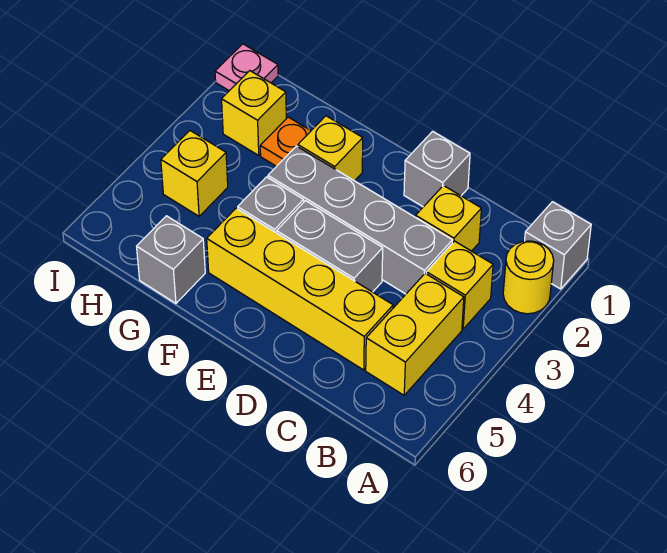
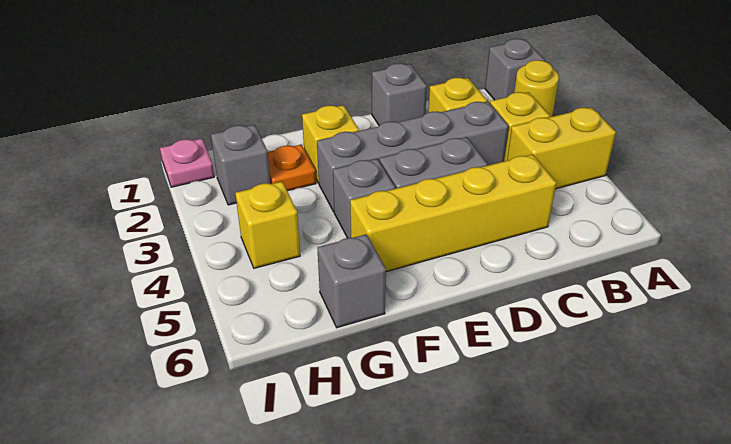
yellow 1x2 brick [366,274,464,395] -> yellow 1x2 brick turned to [507,107,616,189]
yellow 1x1 brick [222,71,286,155] -> grey 1x1 brick [211,125,271,205]

